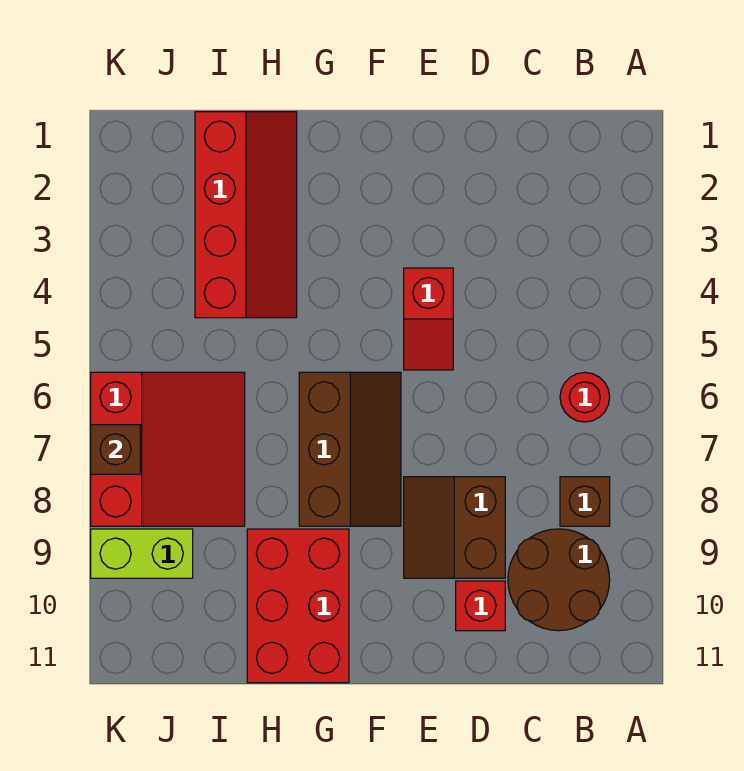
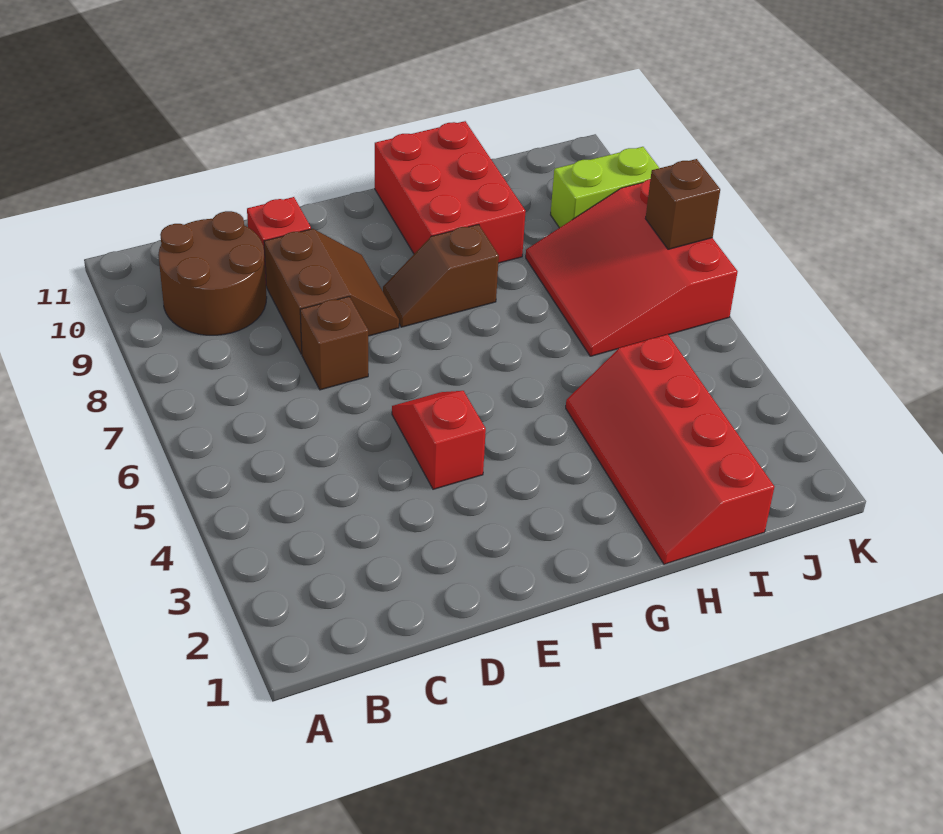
red 1x1 round brick [560,372,610,422] -> none
brown 1x1 brick [560,477,610,526] -> brown 1x1 brick moved to [300,297,368,390]
brown 2x3 slope [299,372,401,526] -> brown 1x2 slope [383,224,499,327]

